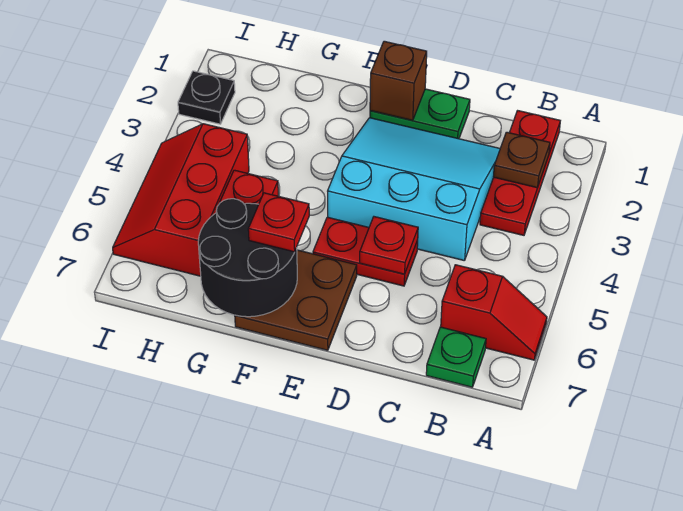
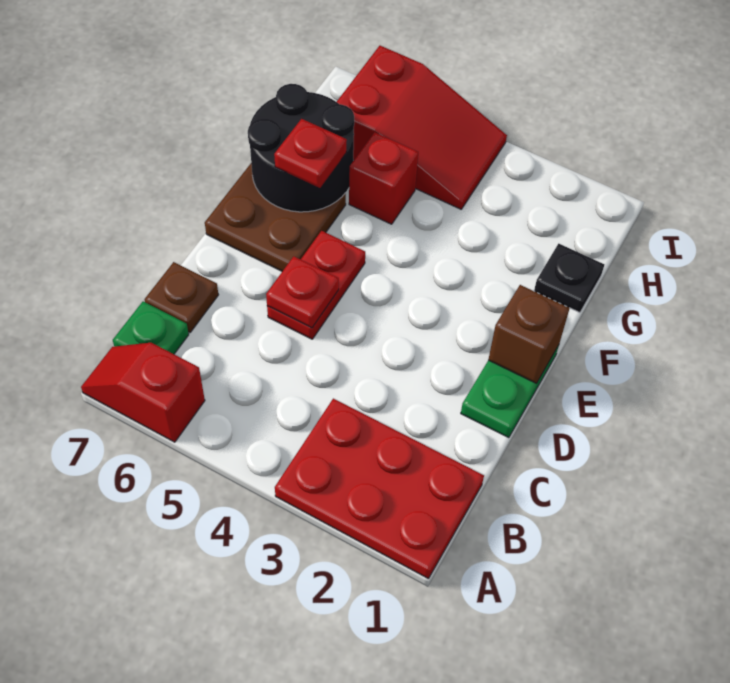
red 1x2 slope [441,265,547,360] -> red 1x2 slope turned to [81,343,205,442]
red 1x3 plate [480,111,560,235] -> red 2x3 plate [275,399,484,579]
brown 1x1 plate [493,132,550,188] -> brown 1x1 plate moved to [145,262,218,332]
cyan 3x3 slope [328,118,500,261] -> none
red 2x3 slope [113,124,249,276] -> red 2x3 slope turned to [337,46,507,209]
black 1x1 plate [178,71,235,124] -> black 1x1 plate moved to [534,244,605,313]

